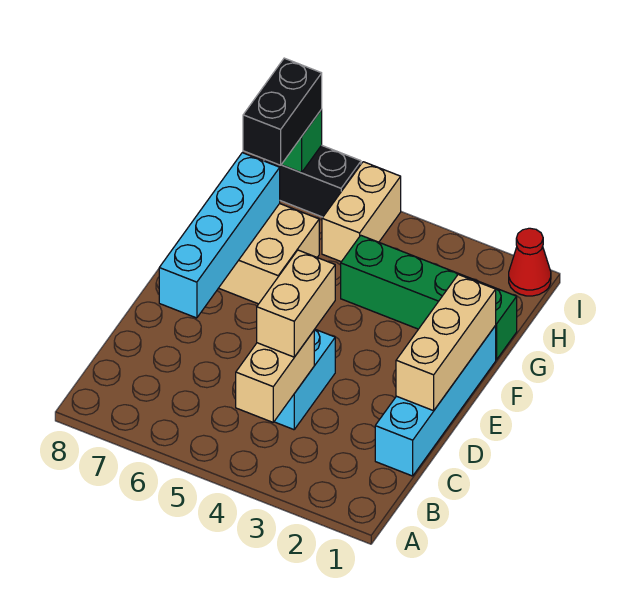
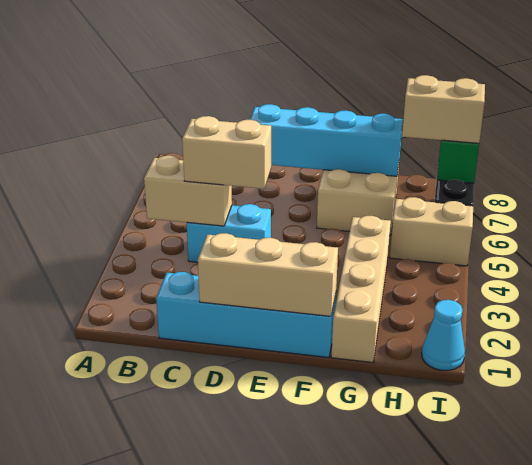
green 1x4 brick [341,235,517,360] -> tan 1x4 brick [331,216,391,362]
black 1x2 brick [243,58,322,165] -> tan 1x2 brick [402,75,485,143]
red 1x1 cone [509,228,551,296] -> cyan 1x1 cone [422,300,465,370]

